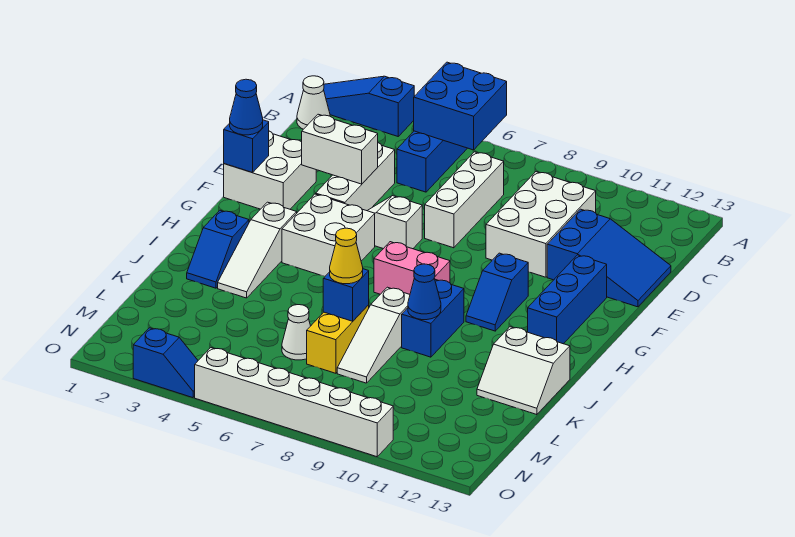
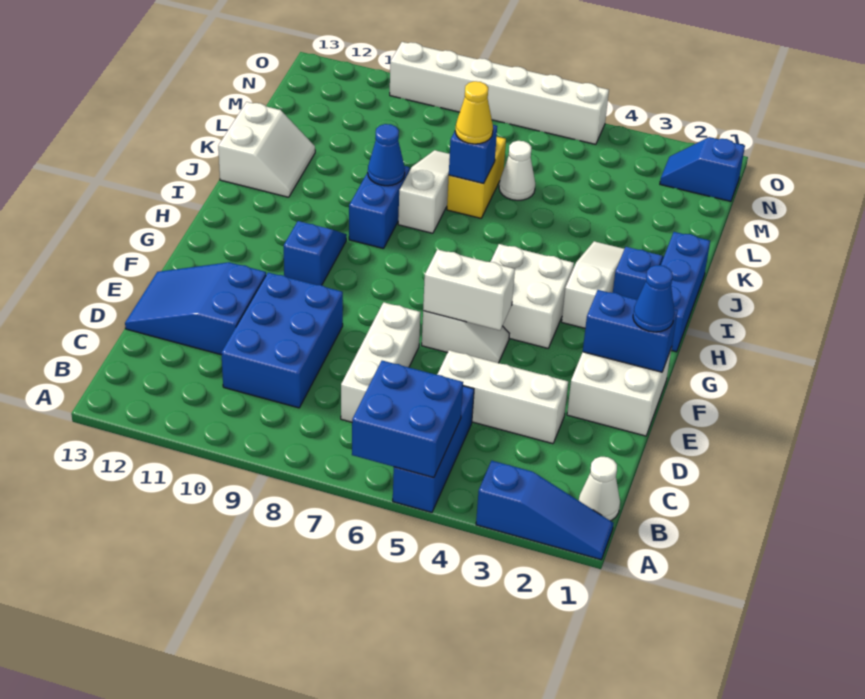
white 2x3 brick [486,172,596,277] -> blue 2x3 brick [221,272,343,408]
white 1x3 brick [316,143,395,211] -> white 1x3 brick turned to [437,350,568,444]
white 1x2 brick [302,114,378,184] -> white 1x2 brick moved to [423,249,515,330]
blue 1x1 brick [224,120,269,173] -> blue 1x2 brick [583,290,678,372]
blue 1x3 brick [528,255,607,344] -> blue 1x3 brick moved to [661,232,710,352]
pink 1x2 brick [374,242,450,294] -> none
white 2x2 slope [477,327,570,415] -> white 2x2 slope turned to [218,102,315,197]
blue 1x2 slope [133,328,198,398] -> blue 1x2 slope moved to [660,137,745,201]

